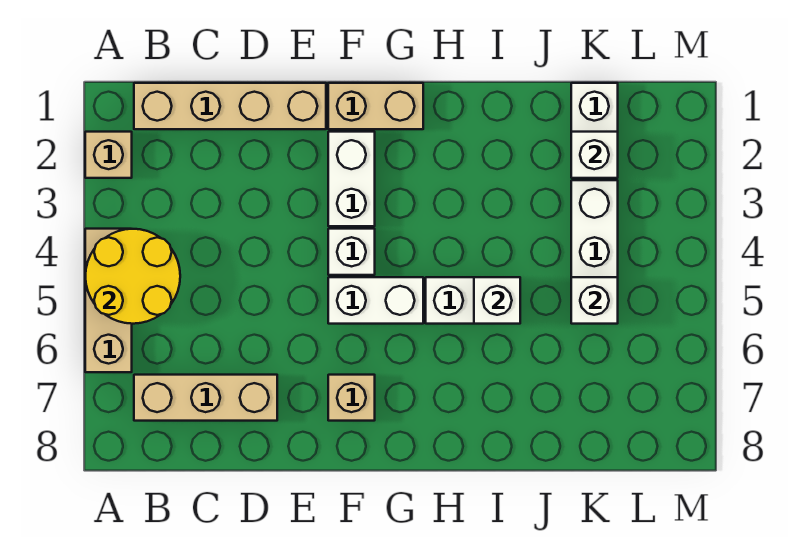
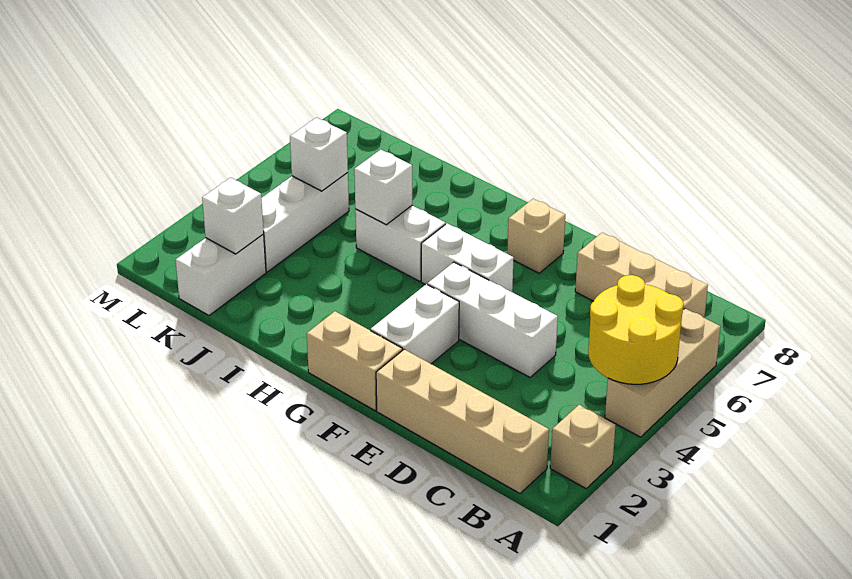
white 1x1 brick [328,229,375,275] -> white 1x3 brick [428,262,558,377]

